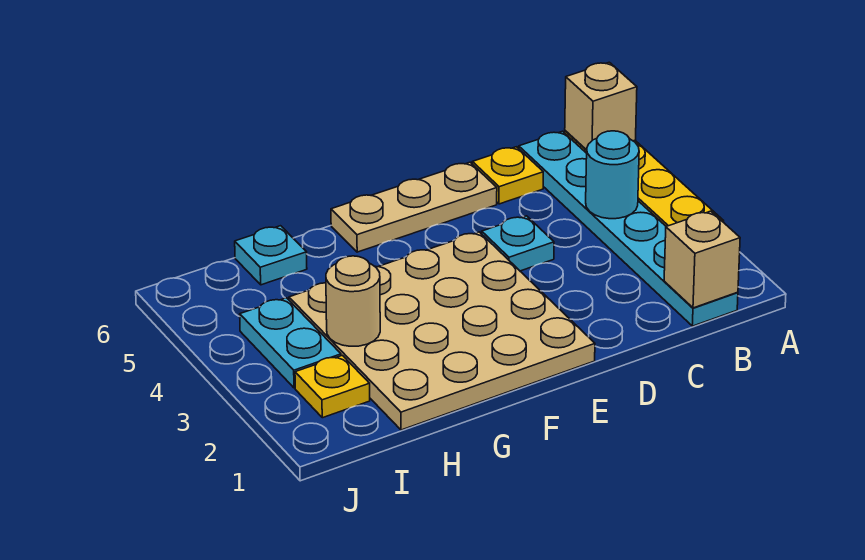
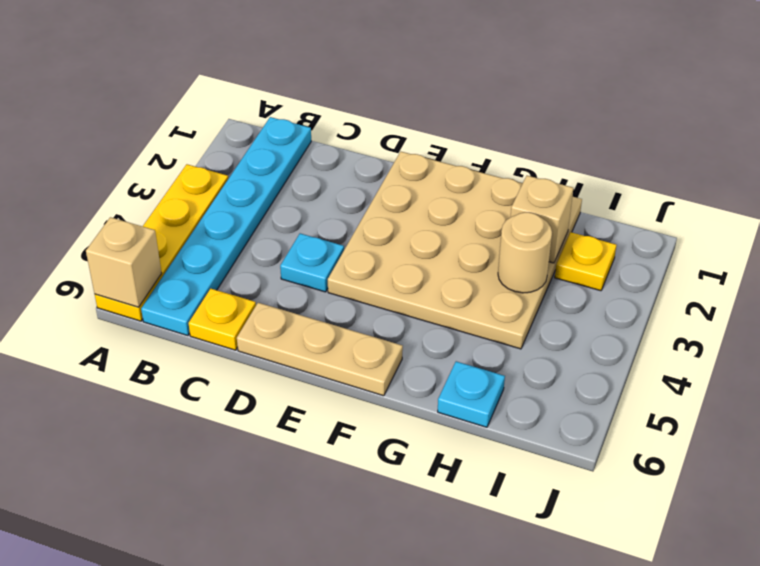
tan 1x1 brick [664,211,740,308] -> tan 1x1 brick moved to [511,176,573,263]
cyan 1x1 round brick [586,131,639,219] -> none
cyan 1x2 plate [240,298,341,388] -> none

